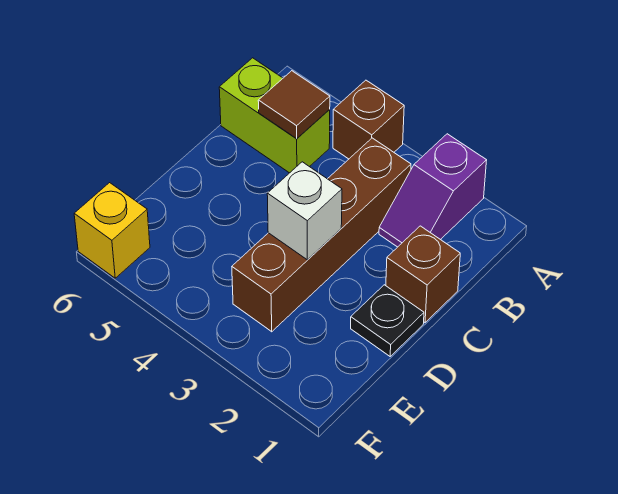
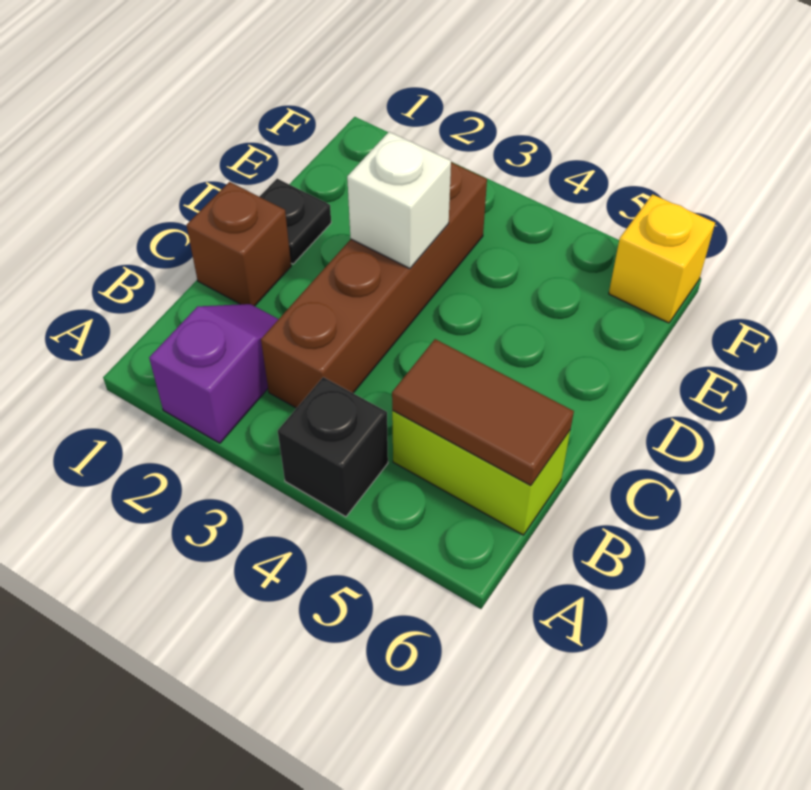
brown 1x1 brick [333,80,404,159] -> black 1x1 brick [278,377,388,517]
brown 1x1 tile [258,71,330,138] -> brown 1x2 tile [392,339,574,486]

